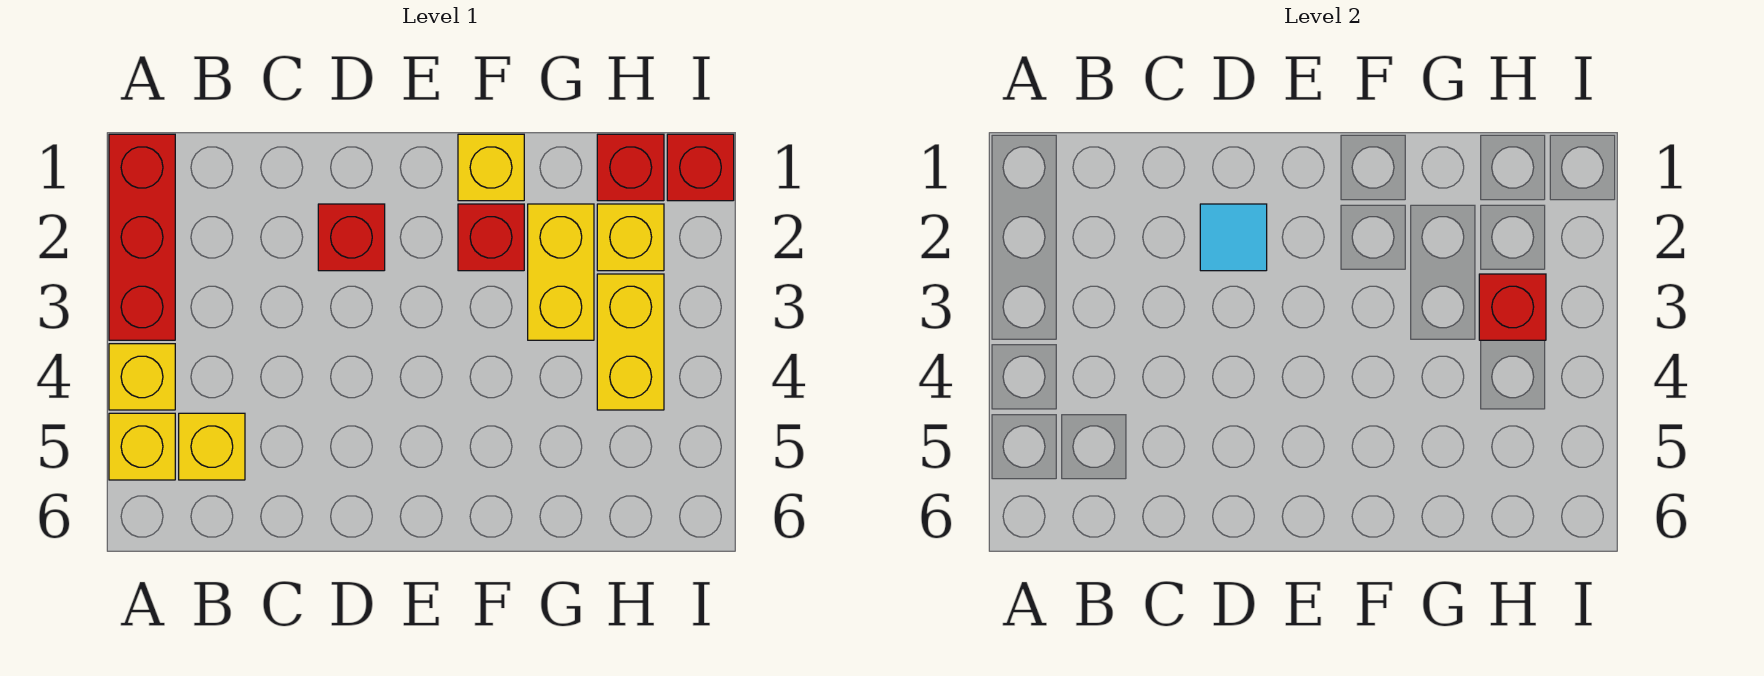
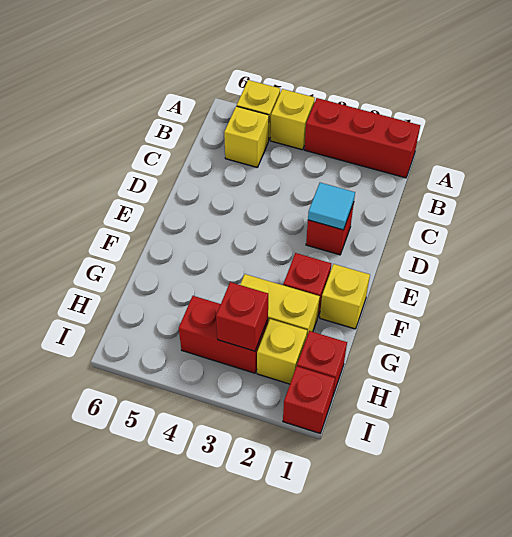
yellow 1x2 brick [597,274,664,410] -> red 1x2 brick [179,296,268,373]

